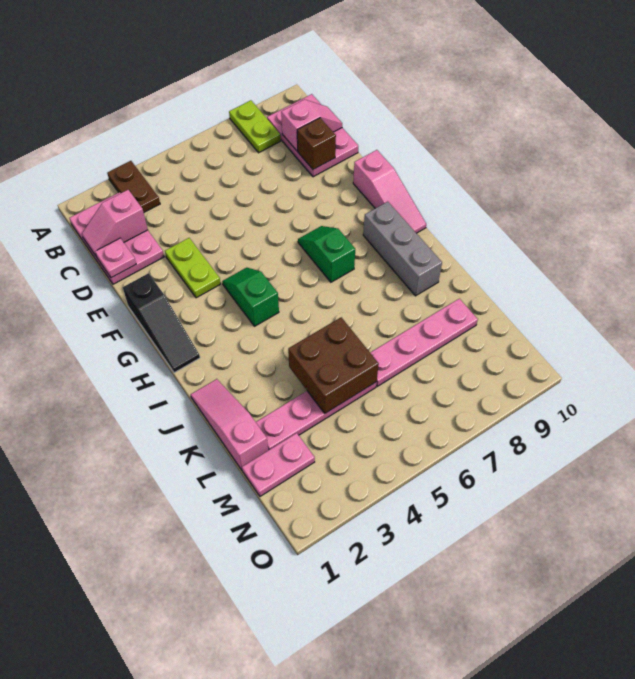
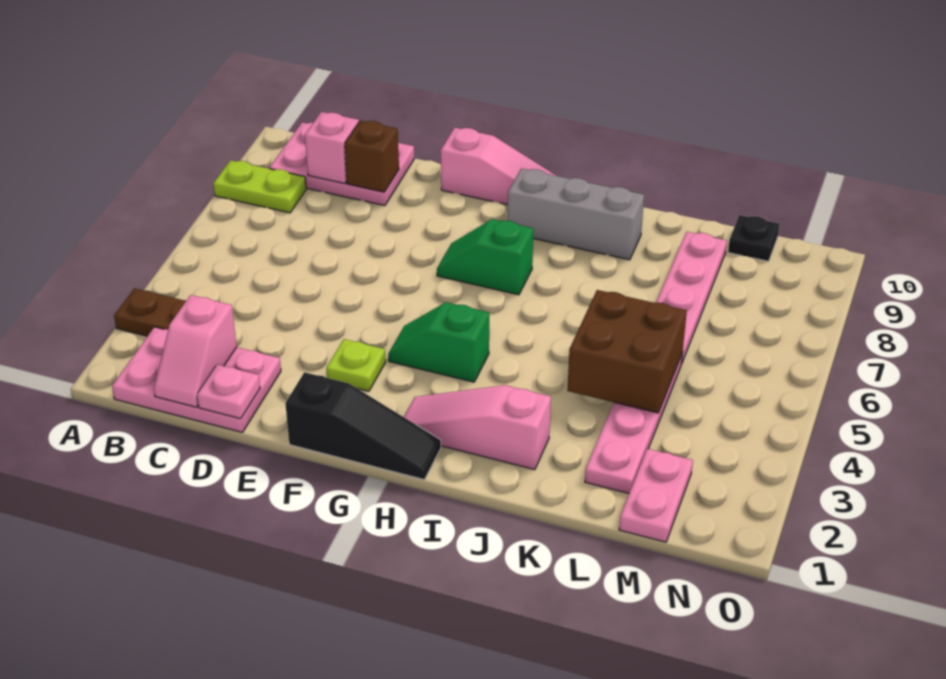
lime 1x2 plate [165,238,221,298] -> lime 1x1 plate [326,339,386,391]
pink 1x3 slope [191,379,268,470] -> pink 1x3 slope moved to [404,385,551,470]
none -> black 1x1 plate [728,215,779,261]

